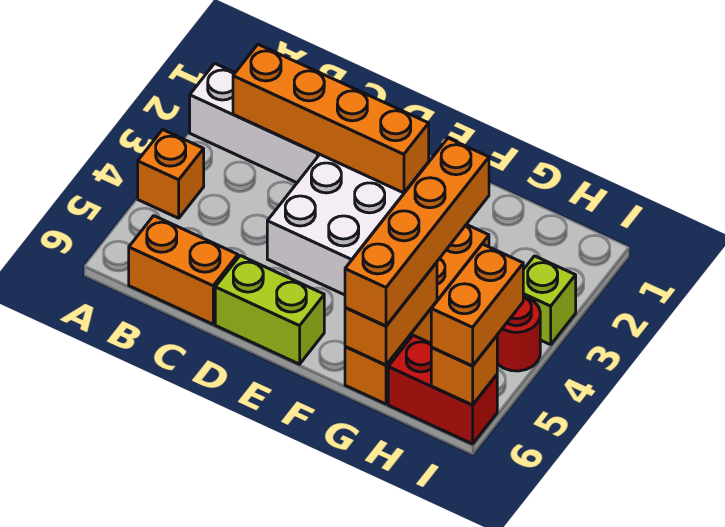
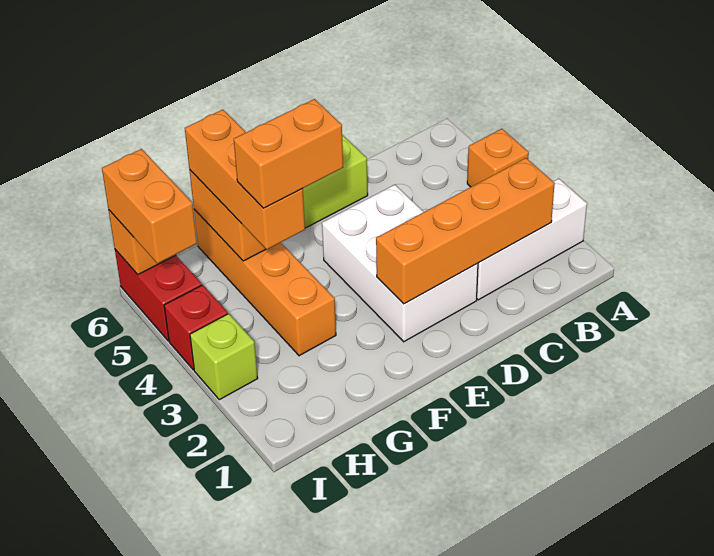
orange 1x2 brick [129,216,238,324] -> orange 1x2 brick moved to [234,99,343,208]
orange 1x4 brick [345,138,489,326] -> orange 1x3 brick [185,110,305,249]
red 1x2 brick [388,335,497,444] -> red 1x2 brick turned to [115,250,202,341]
red 1x1 round brick [497,297,540,371] -> red 1x1 brick [164,285,228,370]

